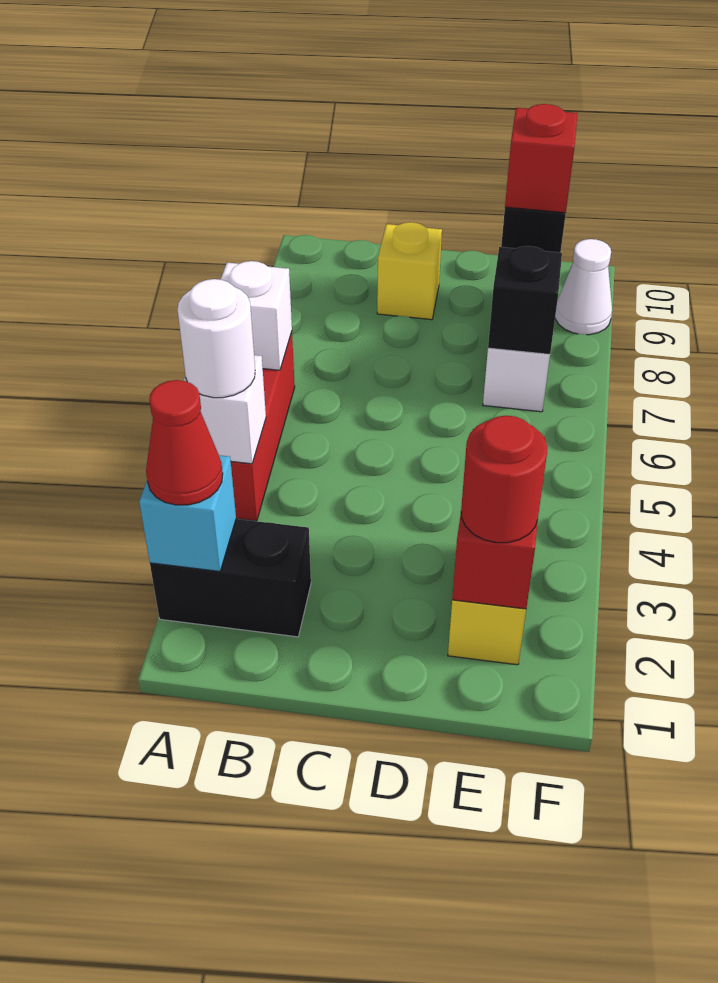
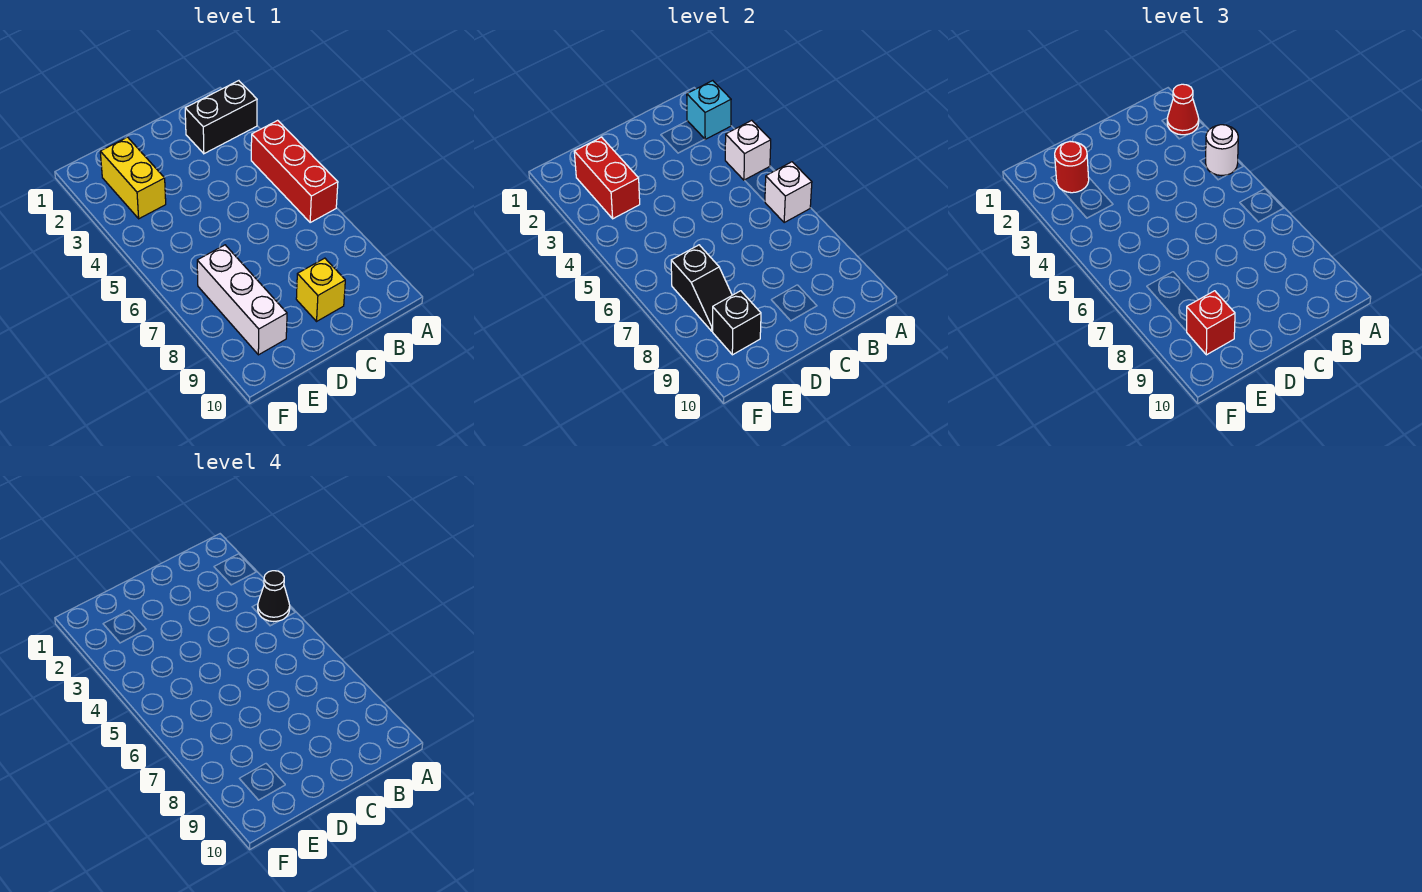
none -> black 1x1 cone [258,571,290,622]
white 1x1 cone [555,239,612,335] -> none

